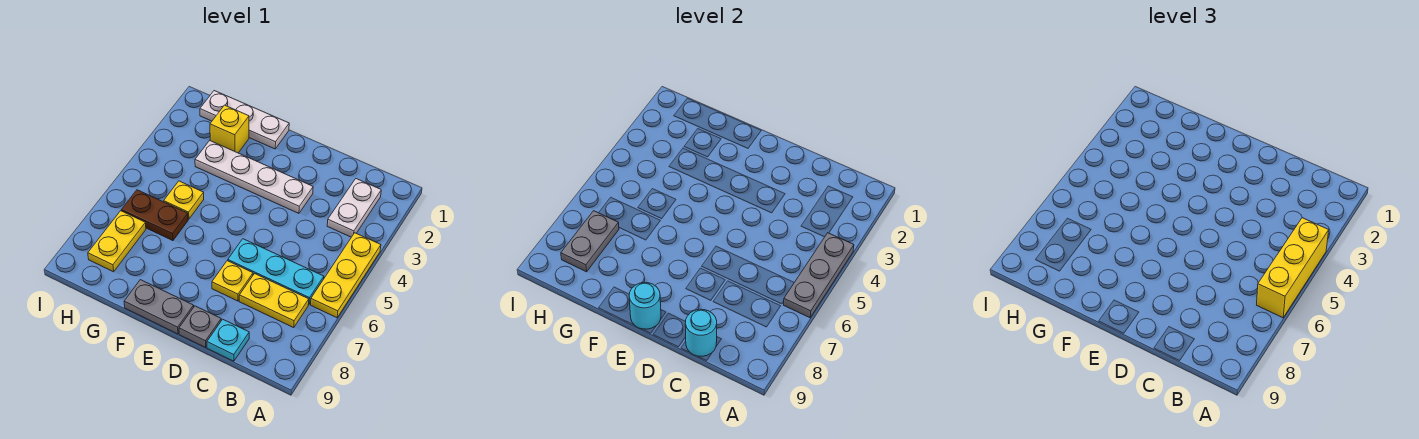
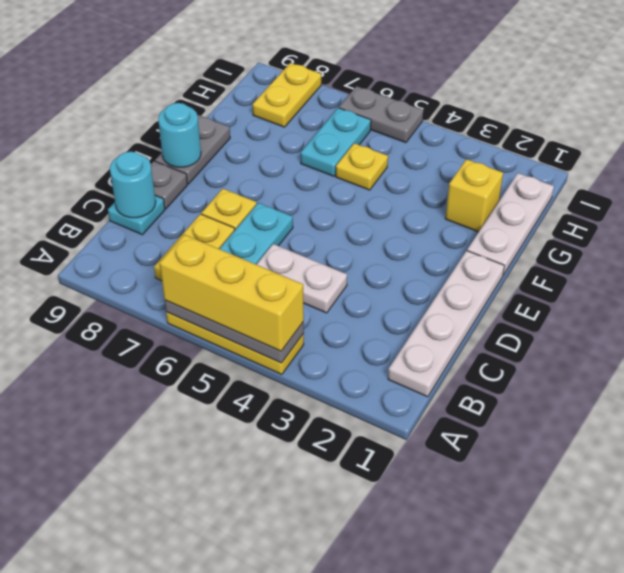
white 1x2 plate [327,179,381,237] -> white 1x2 plate moved to [256,244,347,313]
white 1x4 plate [195,141,313,213] -> white 1x4 plate moved to [388,251,504,397]
brown 1x2 plate [121,190,188,241] -> cyan 1x2 plate [301,108,371,176]
yellow 1x2 plate [88,211,146,272] -> yellow 1x2 plate turned to [253,63,321,127]
grey 1x2 plate [561,211,619,272] -> grey 1x2 plate moved to [339,86,423,143]

